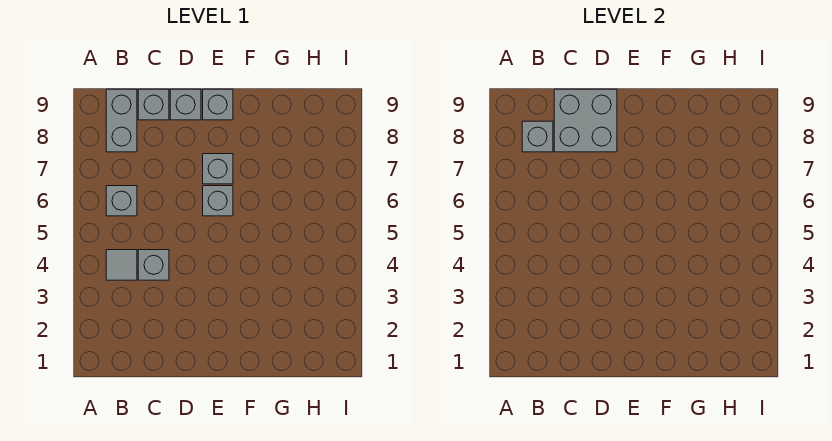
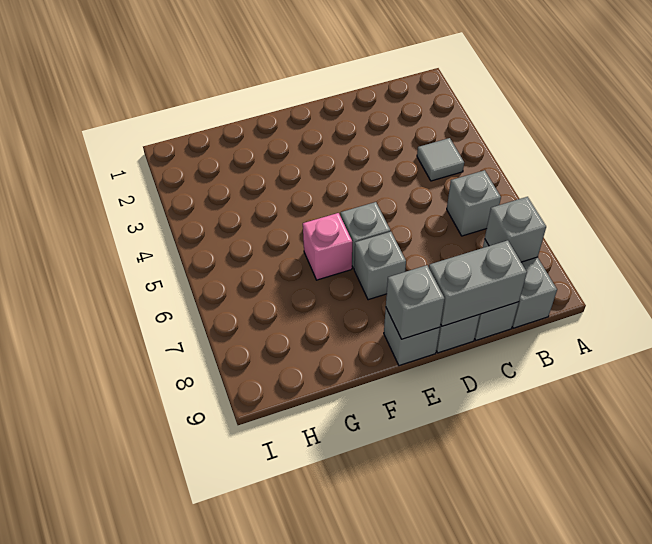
grey 1x1 brick [138,250,169,280] -> grey 1x1 brick moved to [386,265,445,339]
grey 2x2 brick [554,89,617,152] -> grey 1x2 brick [429,240,527,326]
none -> pink 1x1 brick [303,213,352,280]

